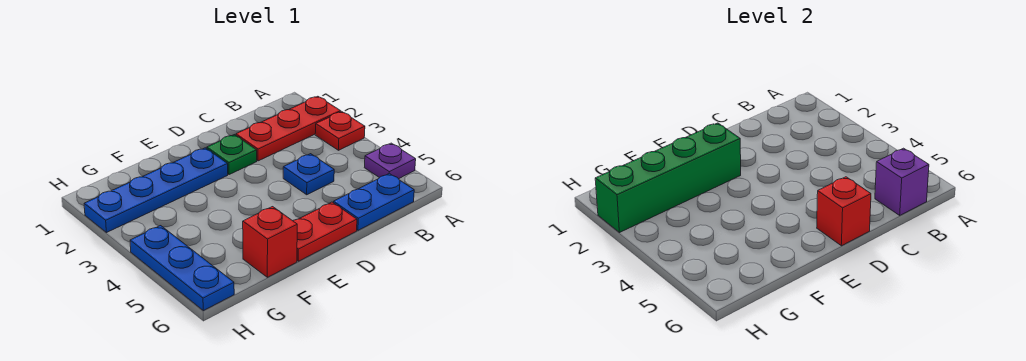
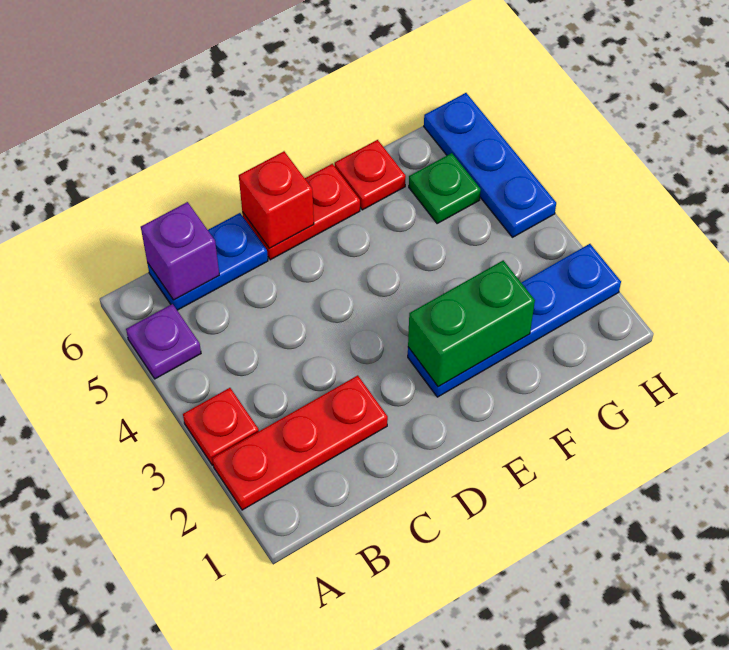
blue 1x1 plate [283,154,334,195] -> none
green 1x1 plate [207,135,257,175] -> green 1x1 plate moved to [409,153,481,224]
green 1x4 brick [595,123,741,233] -> green 1x2 brick [408,260,535,387]
red 1x1 brick [243,207,297,277] -> red 1x1 plate [335,140,406,210]

